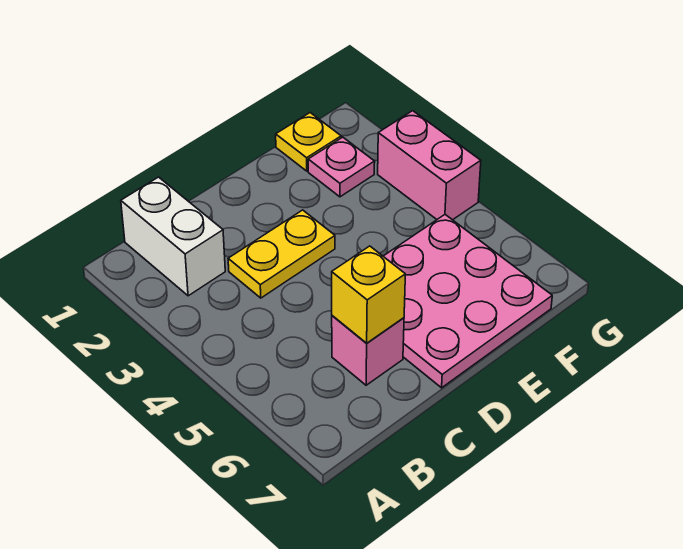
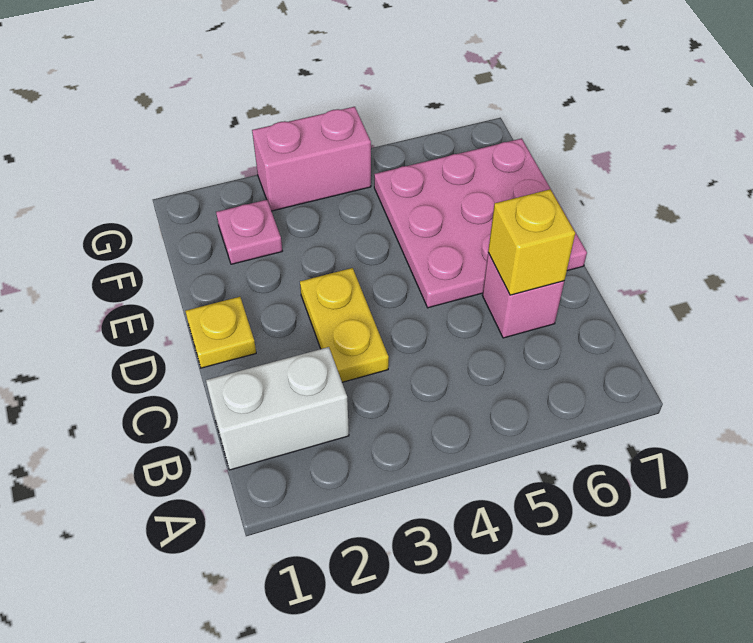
yellow 1x1 plate [276,113,341,171] -> yellow 1x1 plate moved to [185,297,256,368]

